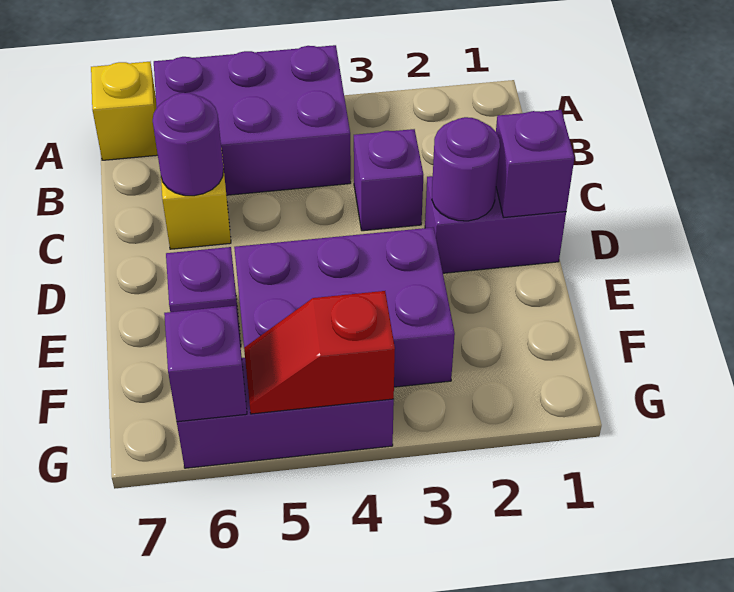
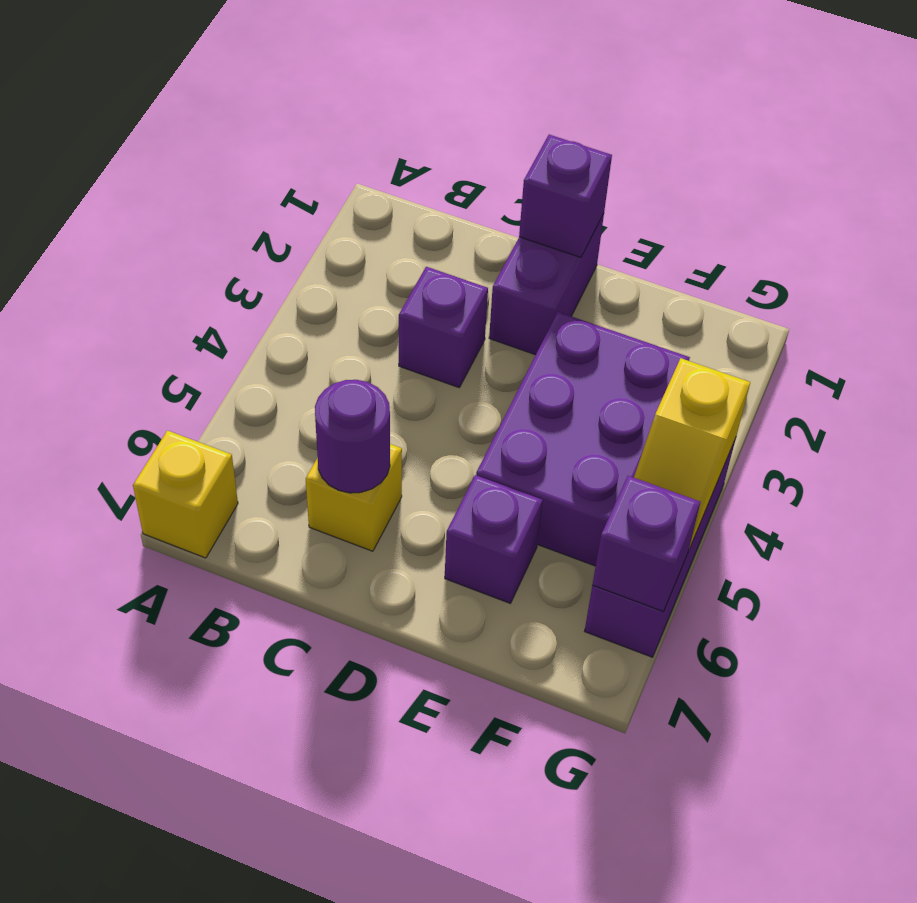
purple 2x3 brick [154,45,351,195] -> none
purple 1x1 round brick [432,117,500,221] -> none
red 1x2 slope [244,291,395,414] -> yellow 1x2 slope [634,358,750,549]

